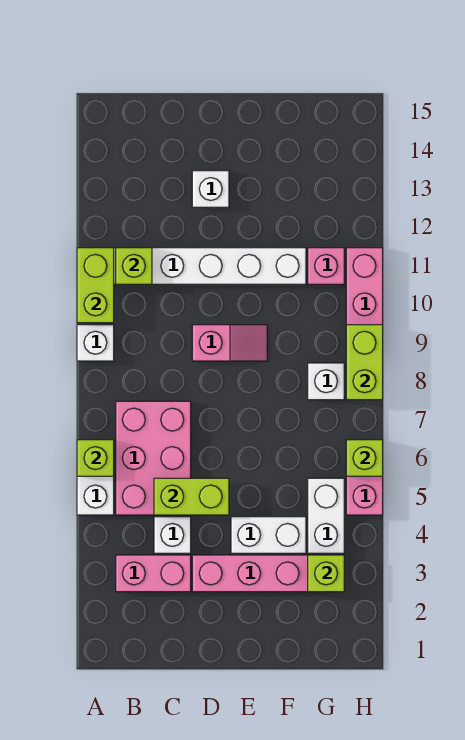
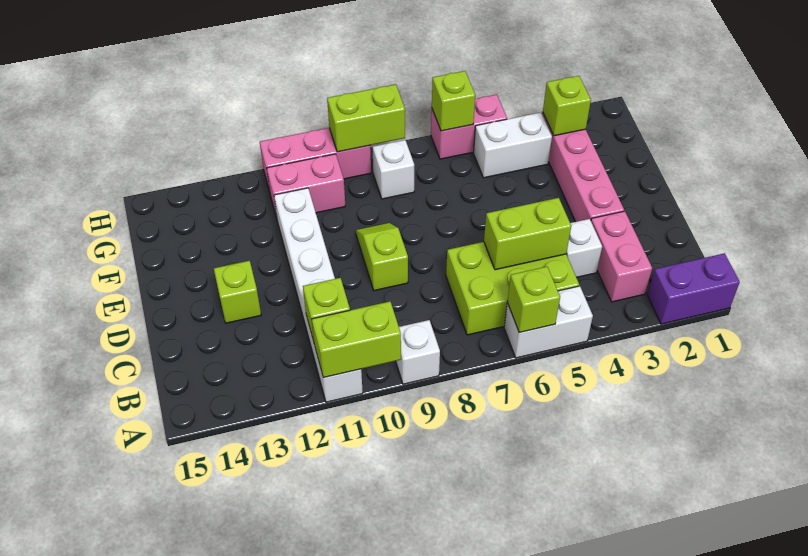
none -> purple 1x2 brick [647,253,740,324]
pink 2x3 brick [116,401,191,515] -> lime 2x3 brick [446,242,579,335]
lime 1x2 brick [154,478,229,515] -> lime 1x2 brick turned to [484,198,571,270]
pink 1x2 slope [192,325,267,361] -> lime 1x2 slope [356,223,408,291]
white 1x1 brick [192,171,229,207] -> lime 1x1 brick [214,261,261,323]
white 1x2 brick [231,517,306,553] -> none
pink 1x1 brick [308,248,344,284] -> pink 1x2 brick [267,154,345,218]

